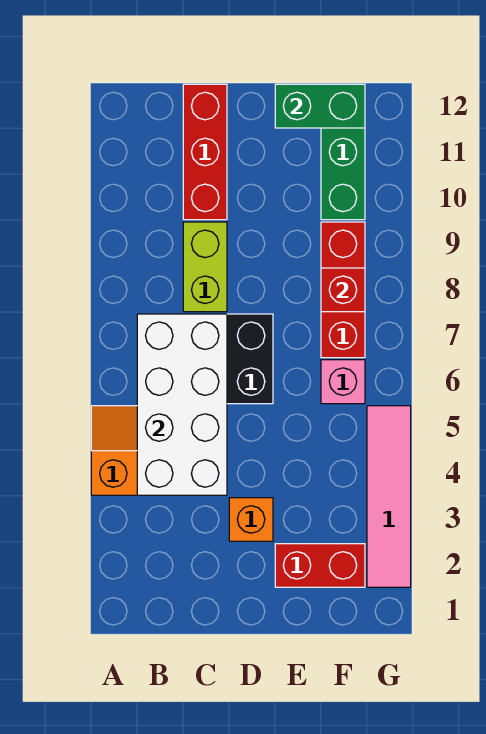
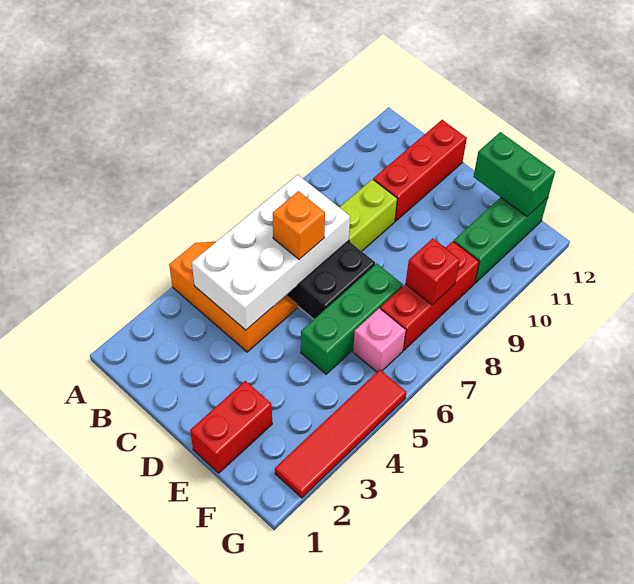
orange 1x1 brick [229,498,273,541] -> orange 1x1 brick moved to [273,191,325,259]
red 1x2 brick [275,544,365,587] -> red 1x2 brick turned to [190,381,272,473]
none -> green 1x3 brick [301,264,403,374]
pink 1x4 tile [367,406,411,587] -> red 1x4 tile [275,370,406,498]

